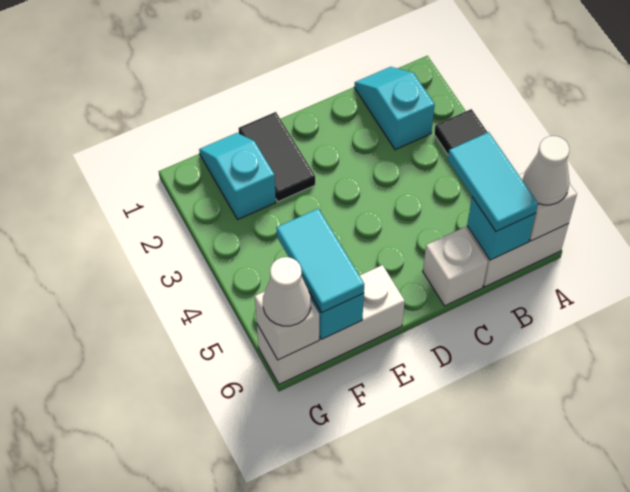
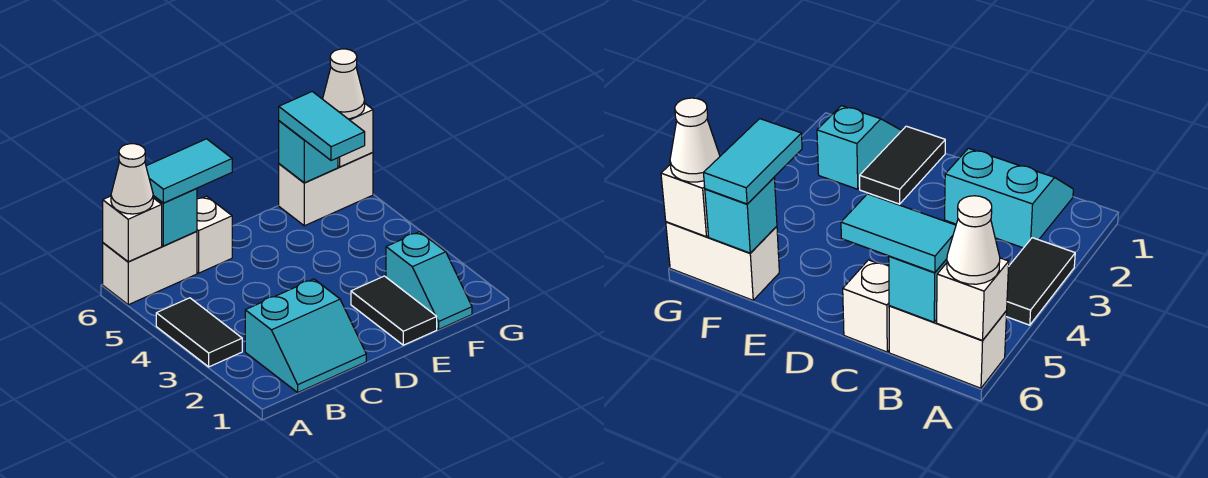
cyan 1x2 slope [354,67,435,150] -> cyan 2x2 slope [245,279,366,392]
cyan 1x2 tile [448,132,538,231] -> cyan 1x2 tile turned to [146,139,232,203]
white 1x3 brick [257,265,405,384] -> white 1x2 brick [279,152,373,226]

